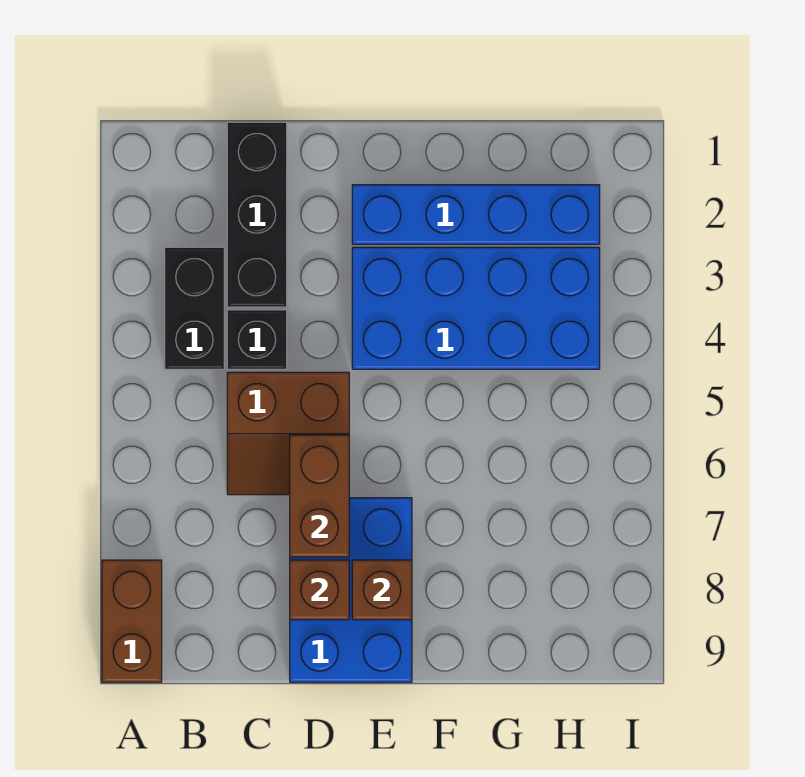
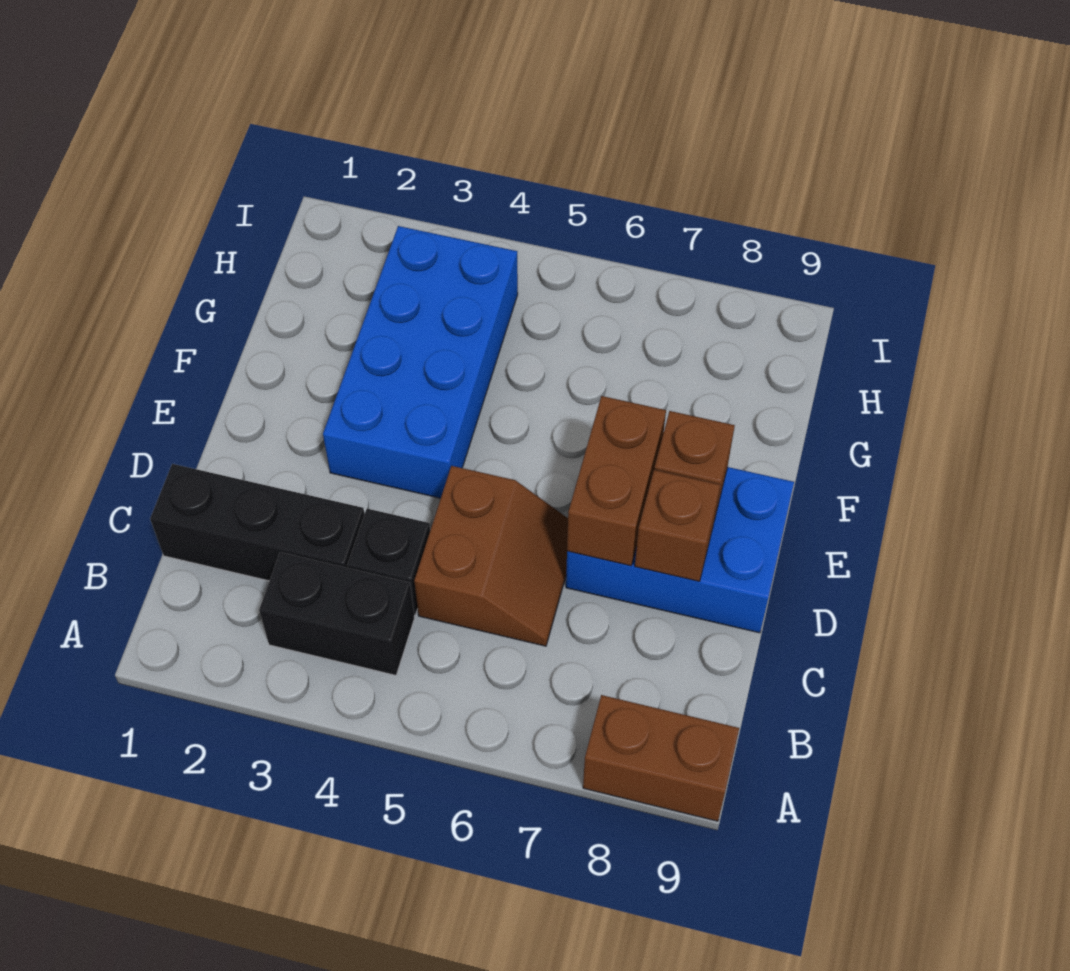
brown 1x2 brick [290,435,349,557] -> brown 1x2 brick turned to [567,396,666,566]
blue 1x4 brick [352,185,600,244] -> none

